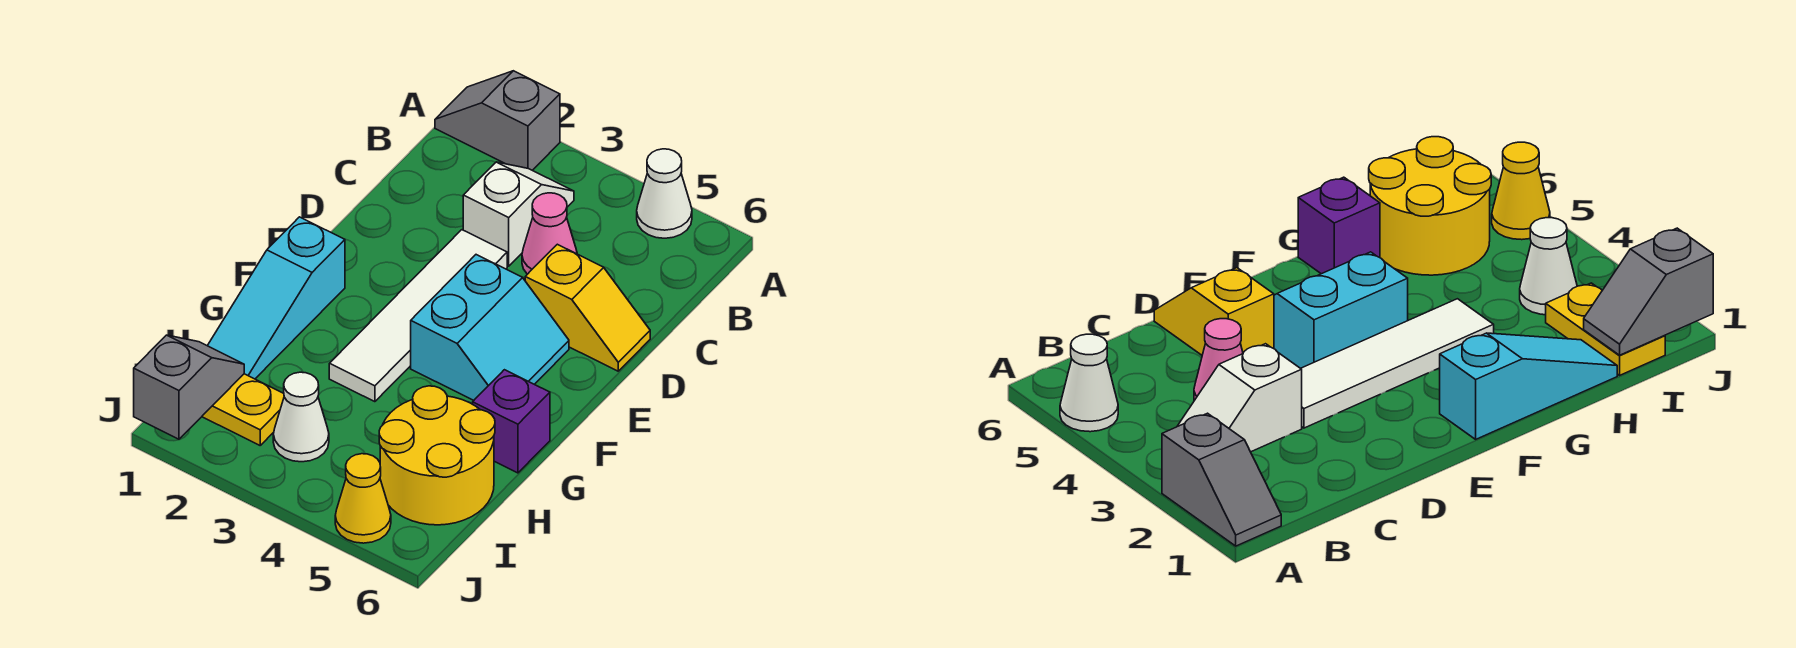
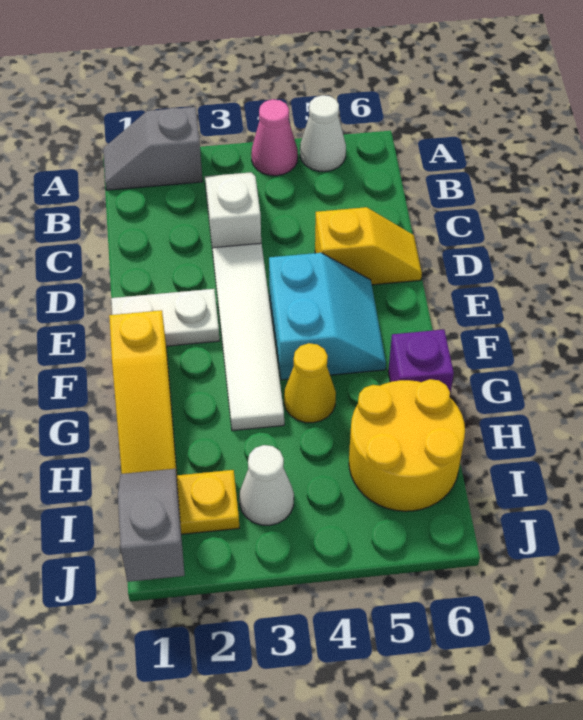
pink 1x1 cone [522,193,577,274] -> pink 1x1 cone moved to [251,99,298,176]
none -> white 1x2 plate [111,289,220,346]
cyan 1x3 slope [207,217,345,379] -> yellow 1x3 slope [109,310,177,475]
yellow 1x1 cone [335,454,391,543] -> yellow 1x1 cone moved to [284,343,336,423]

